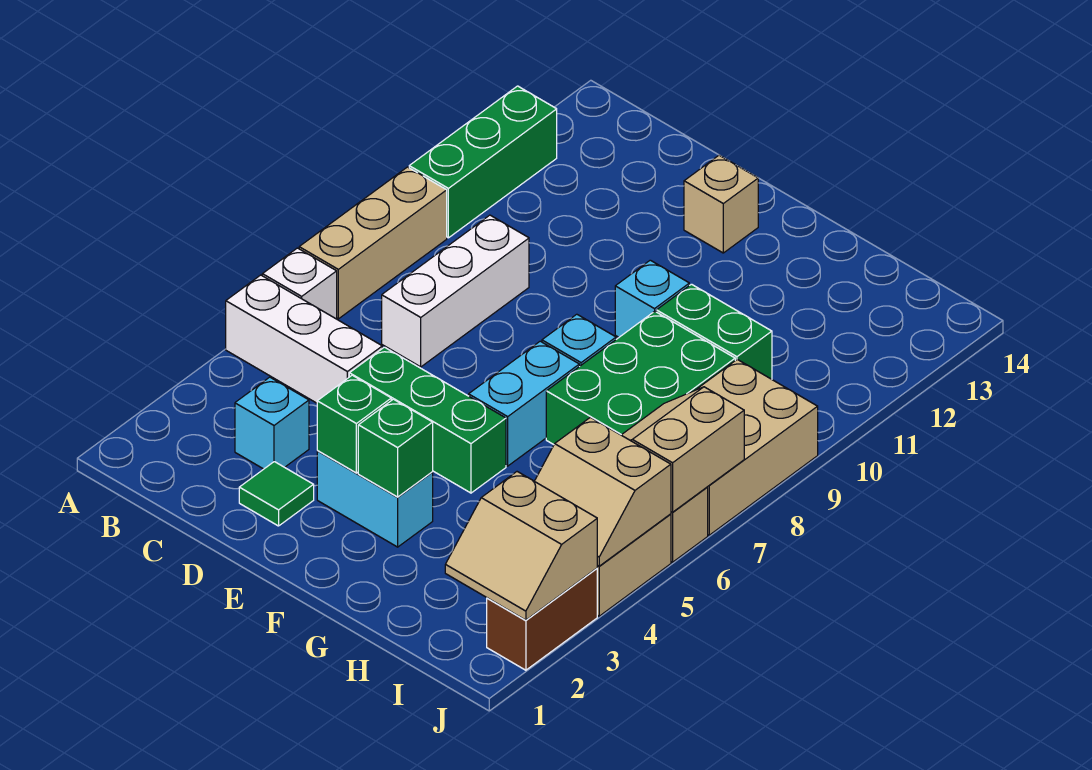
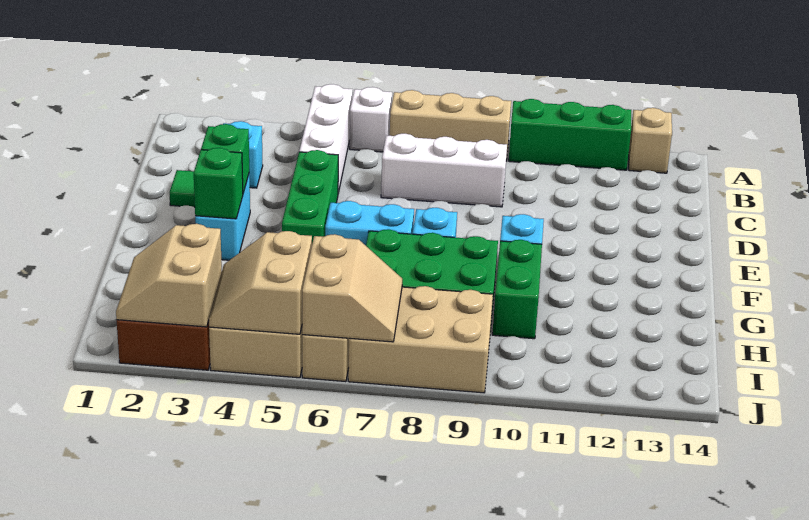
tan 1x1 brick [684,155,758,253] -> tan 1x1 brick moved to [629,108,672,173]
tan 2x2 slope [622,387,744,512] -> tan 2x2 slope turned to [302,234,402,342]

